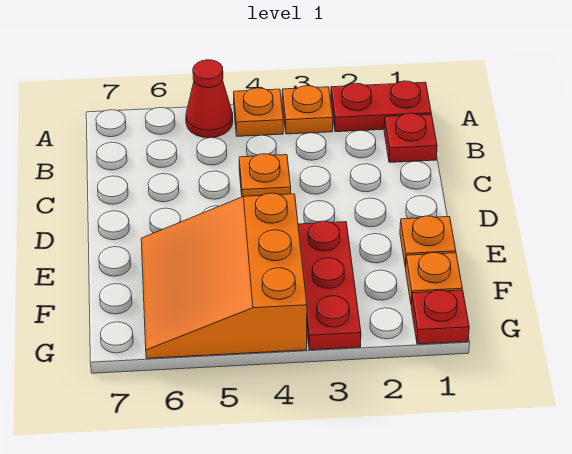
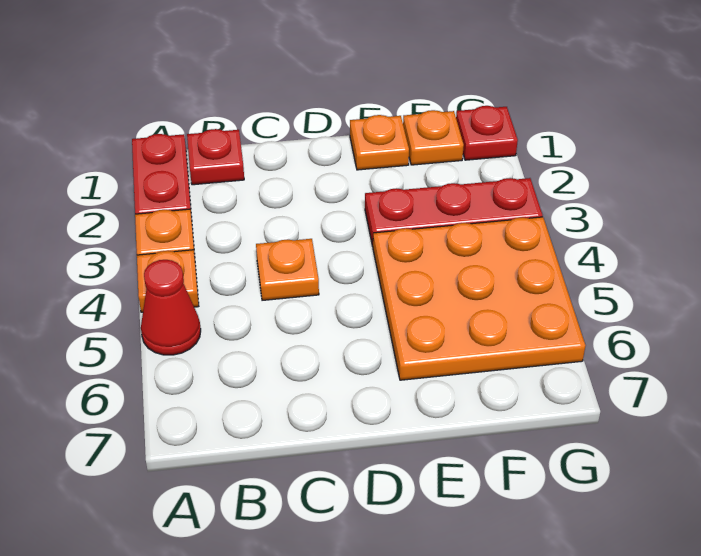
orange 3x3 slope [141,193,307,358] -> orange 3x3 plate [373,217,586,380]

